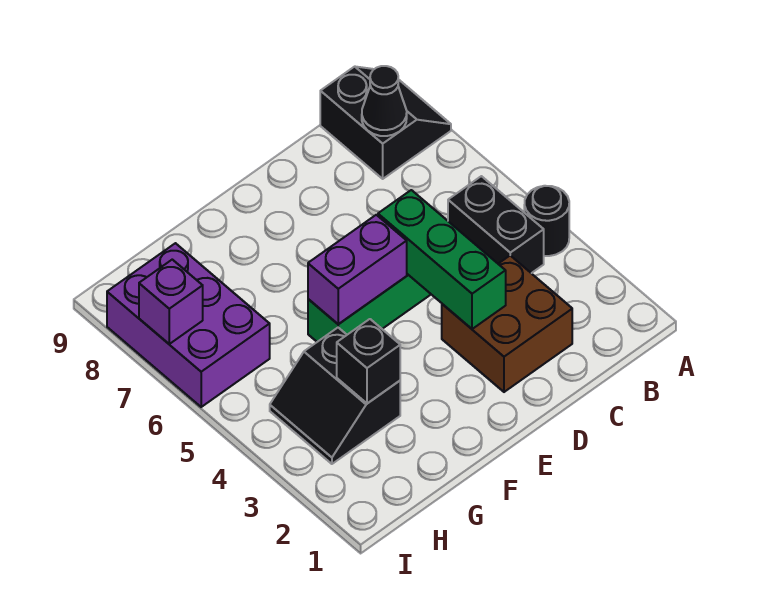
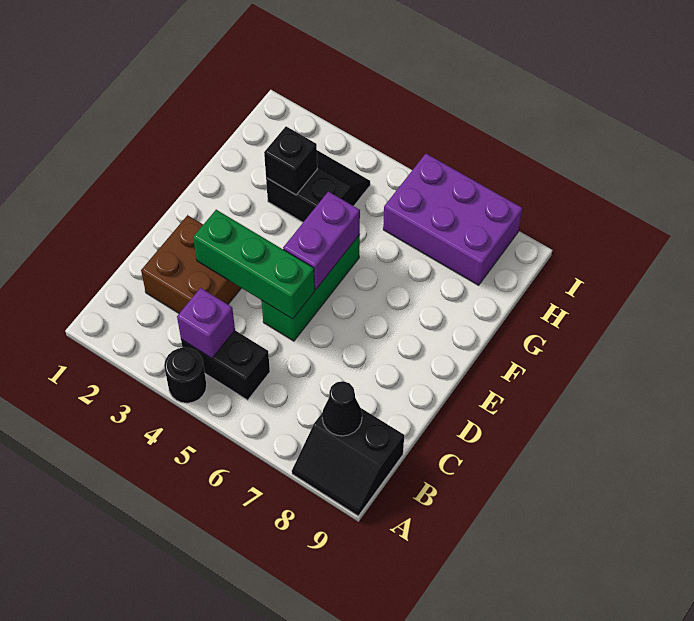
purple 1x1 brick [139,260,203,344] -> purple 1x1 brick moved to [177,288,235,358]

